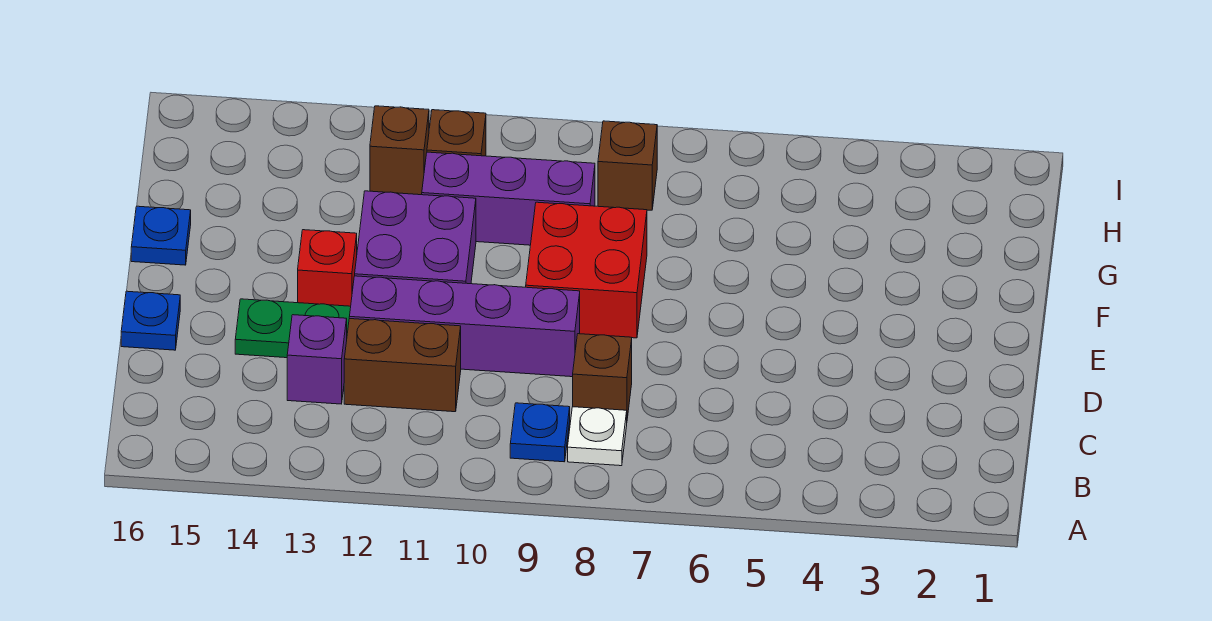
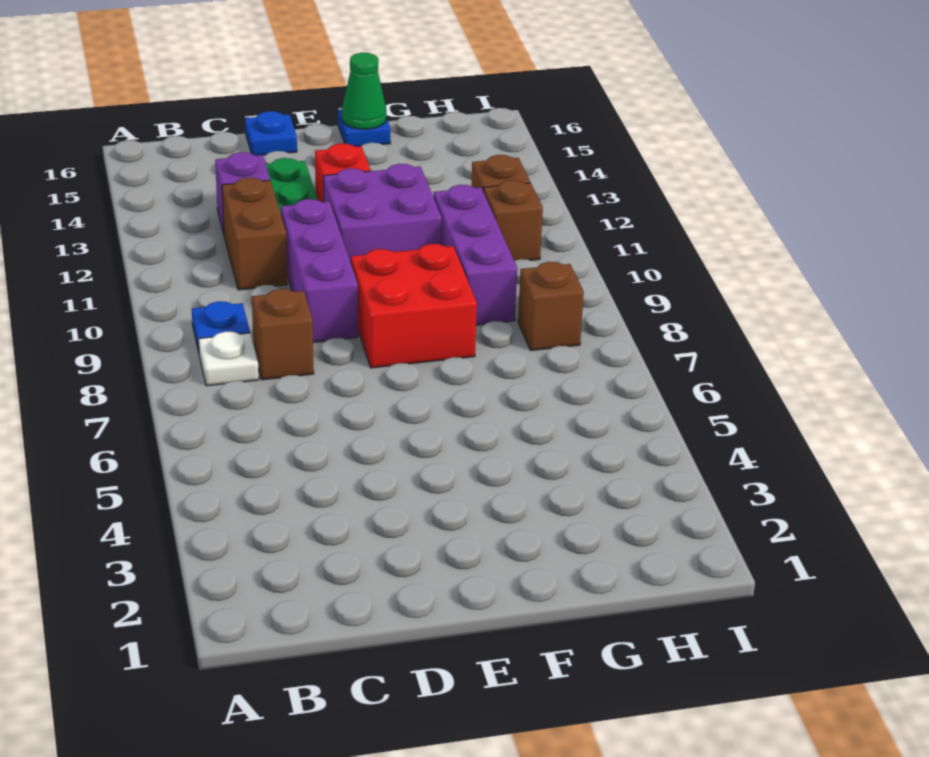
purple 1x4 brick [349,276,580,377] -> purple 1x3 brick [281,199,358,342]
none -> green 1x1 cone [342,53,386,129]

